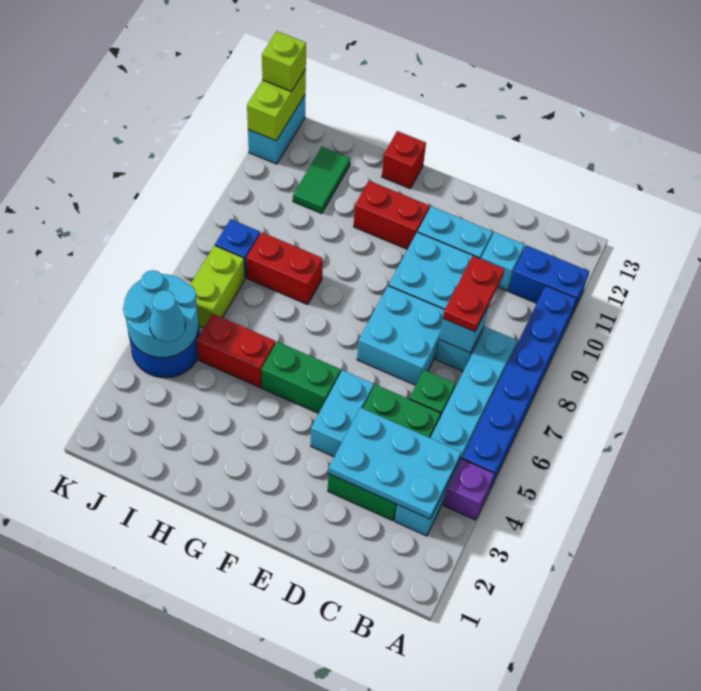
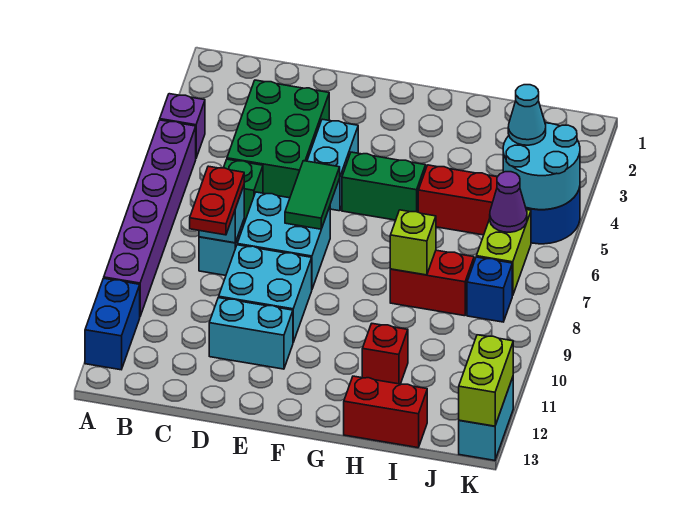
blue 1x6 brick [462,286,577,489] -> purple 1x6 brick [104,120,196,316]
blue 1x2 brick [509,245,589,316] -> blue 1x2 brick turned to [85,278,140,370]
cyan 1x6 brick [395,327,517,536] -> none
cyan 2x3 plate [328,408,461,519] -> none
cyan 1x1 brick [481,232,524,291] -> none
red 1x2 brick [354,181,429,249] -> red 1x2 brick moved to [344,376,427,448]
red 1x1 brick [382,131,426,189] -> red 1x1 brick moved to [362,324,408,384]
green 1x2 tile [293,147,350,214] -> green 1x2 tile moved to [285,161,340,229]
none -> purple 1x1 cone [490,172,527,232]
lime 1x1 brick [262,31,306,91] -> lime 1x1 brick moved to [390,210,436,275]

